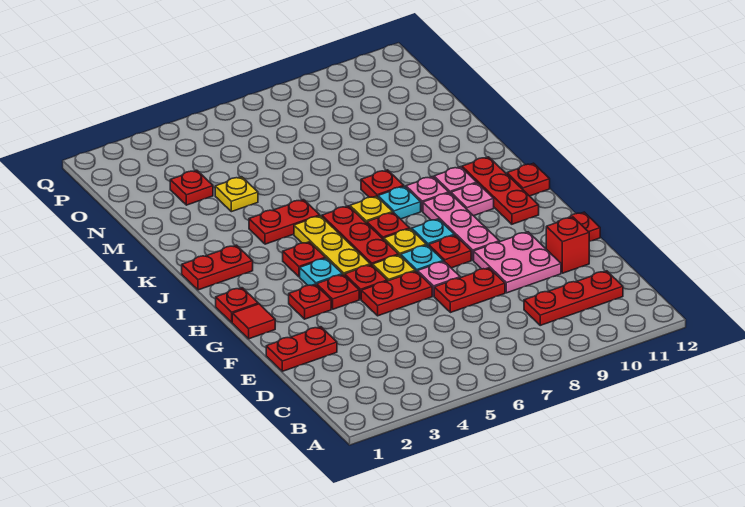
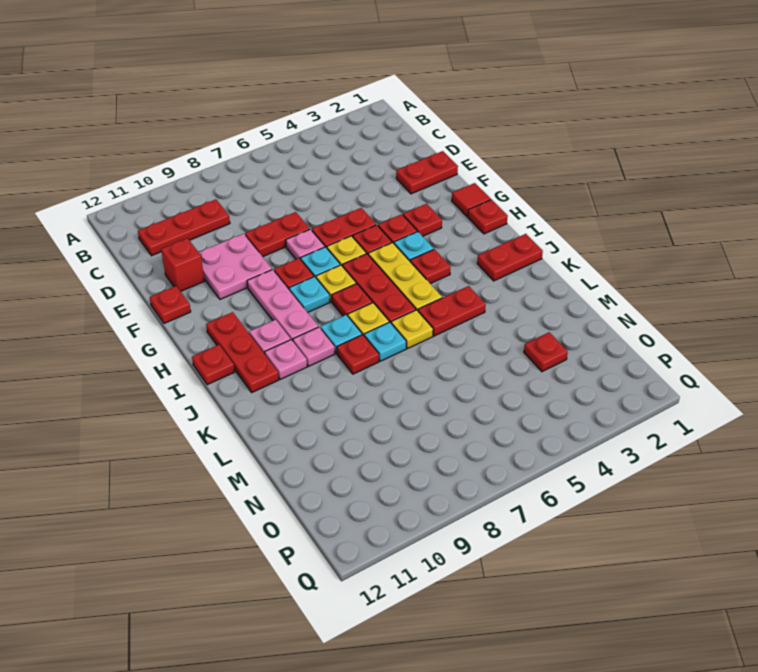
none -> cyan 1x1 plate [364,322,406,361]
yellow 1x1 plate [215,177,258,212] -> yellow 1x1 plate moved to [391,310,433,348]

